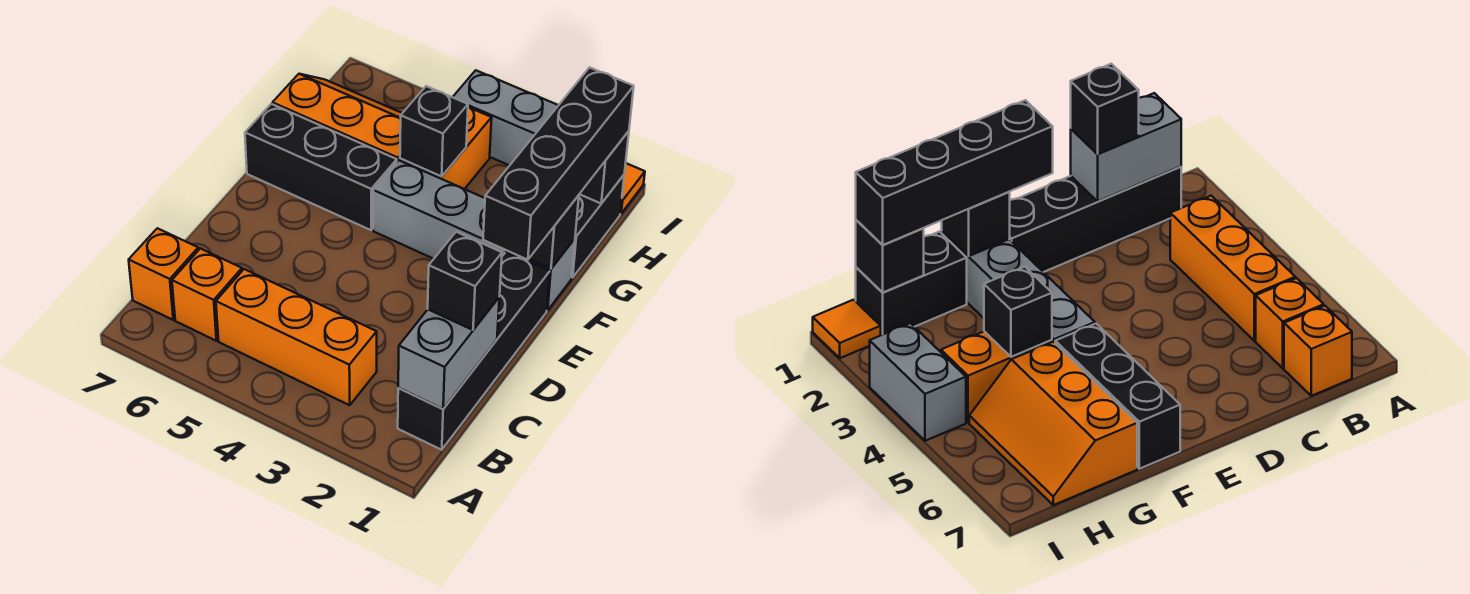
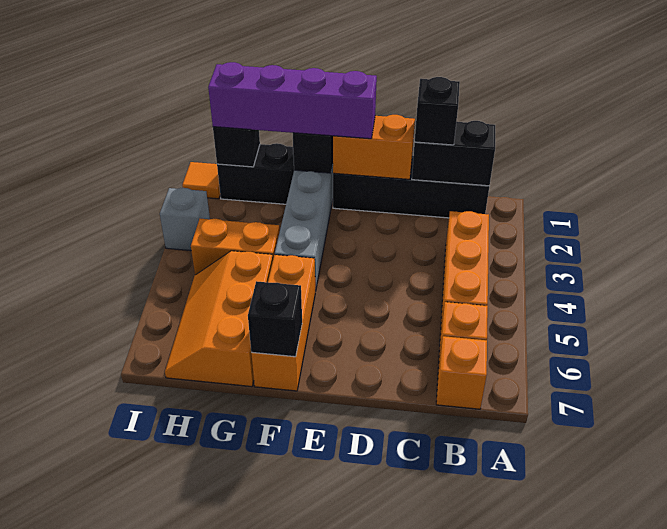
grey 1x2 brick [398,298,499,409] -> black 1x2 brick [412,121,495,186]
none -> orange 1x2 brick [333,115,415,179]
black 1x4 brick [483,67,634,260] -> purple 1x4 brick [208,62,377,139]
black 1x3 brick [245,104,397,230] -> orange 1x3 brick [251,255,315,391]
black 1x1 brick [400,86,468,176] -> black 1x1 brick moved to [248,281,302,357]
grey 1x2 brick [453,70,558,165] -> grey 1x1 brick [160,188,210,251]

